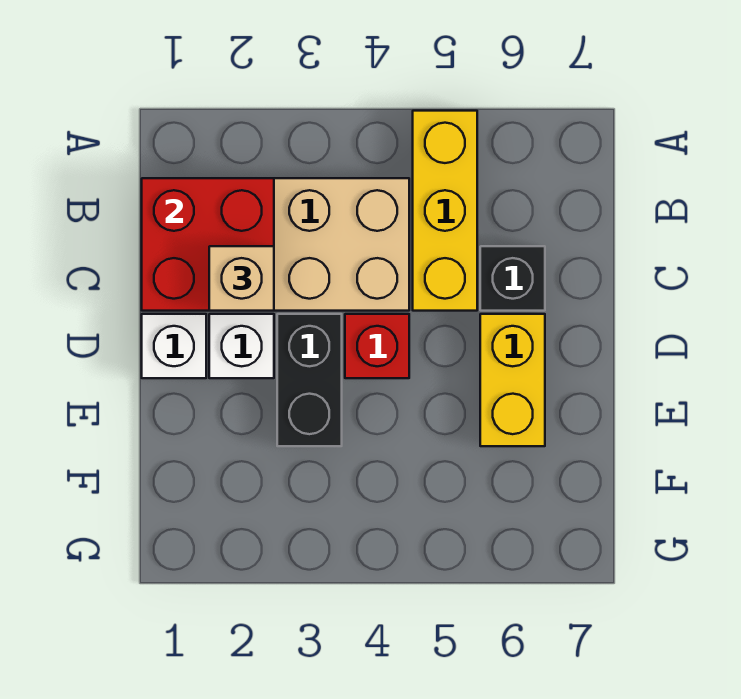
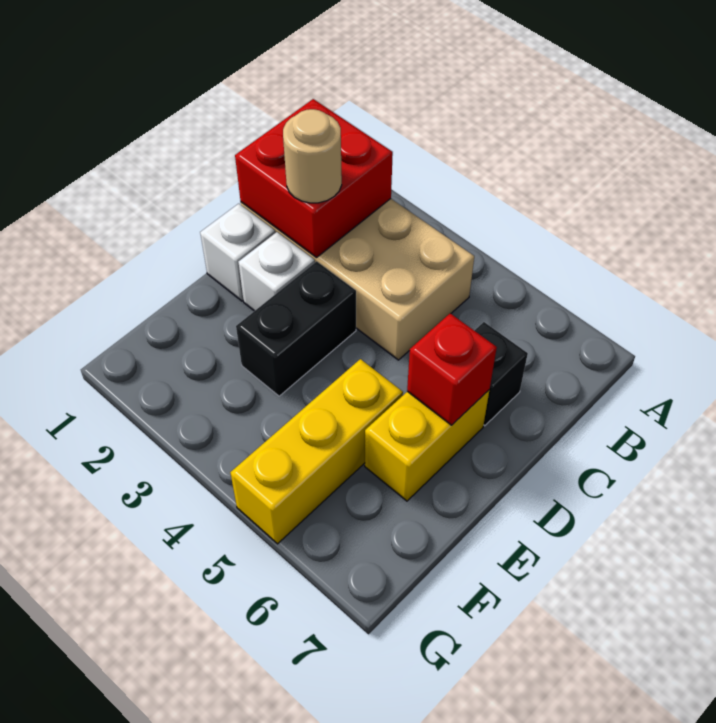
yellow 1x3 brick [413,111,477,311] -> yellow 1x3 brick moved to [230,359,403,544]
tan 1x1 brick [209,246,274,311] -> tan 1x1 round brick [283,109,342,203]
red 1x1 brick [345,314,409,378] -> red 1x1 brick moved to [407,314,497,425]

